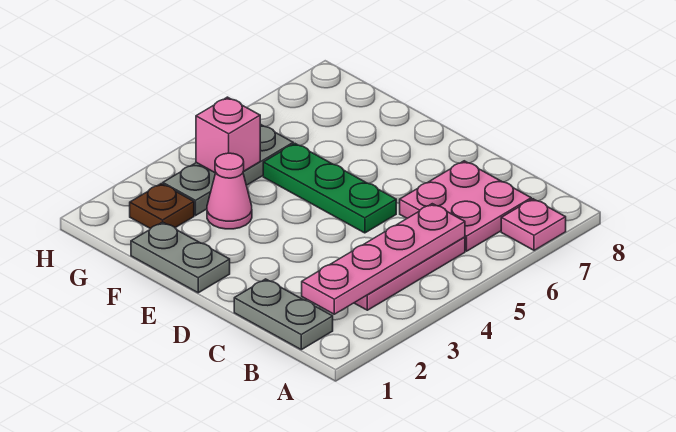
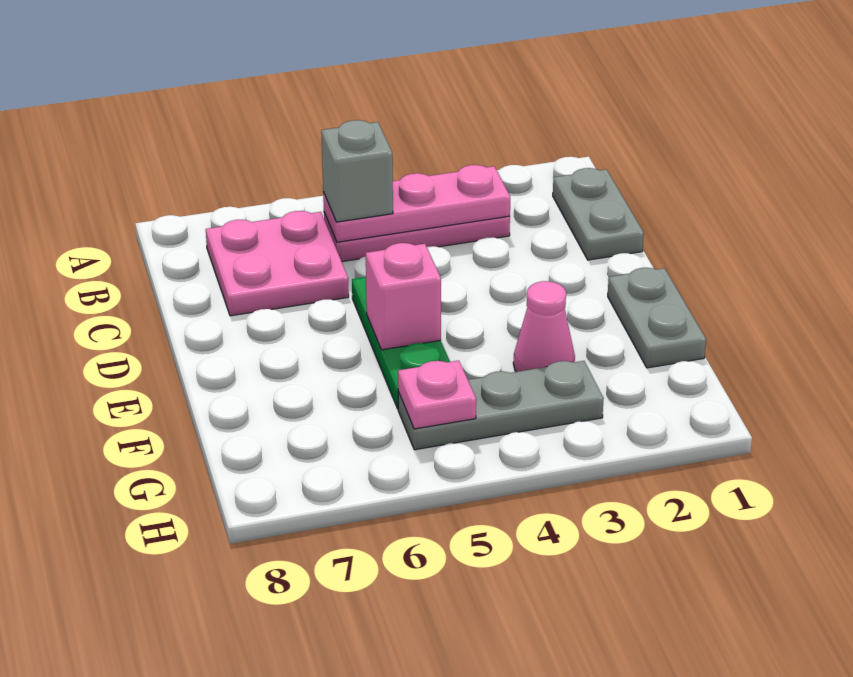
pink 1x1 plate [501,199,566,250] -> pink 1x1 plate moved to [398,361,476,429]
pink 1x4 plate [302,204,465,314] -> pink 1x3 plate [323,165,510,242]
none -> grey 1x1 brick [321,120,393,222]
brown 1x1 plate [130,184,194,229] -> none
pink 1x1 brick [196,97,260,173] -> pink 1x1 brick moved to [366,243,441,350]

